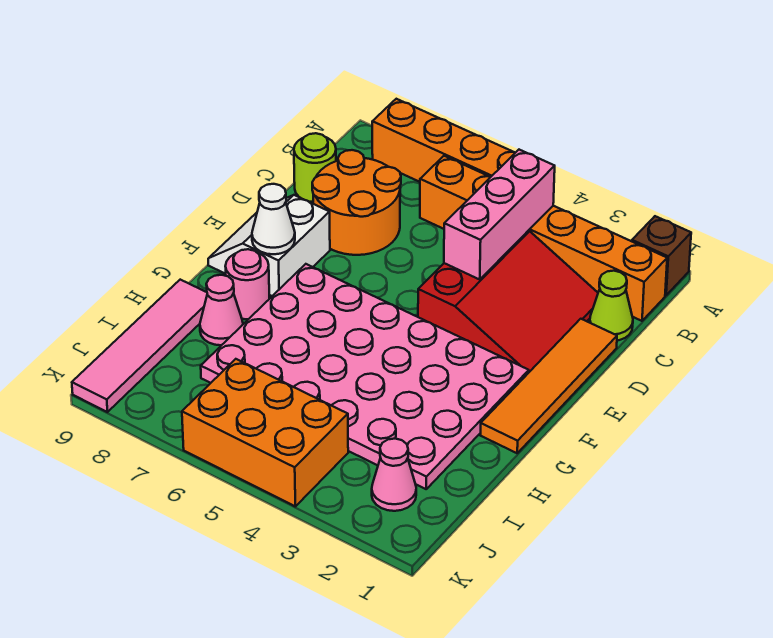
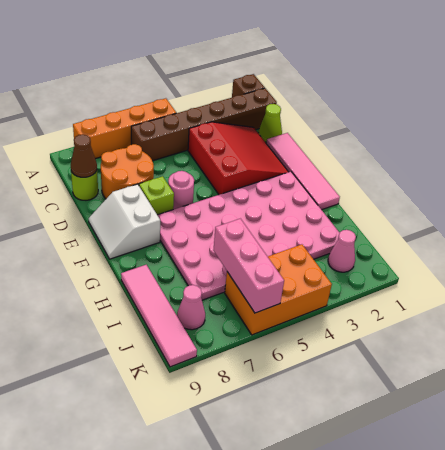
orange 1x6 brick [420,156,667,321] -> brown 1x6 brick [131,88,277,161]
pink 1x3 brick [444,150,555,279] -> pink 1x3 brick moved to [213,219,284,313]
none -> brown 1x1 cone [71,134,97,177]
orange 1x4 tile [481,319,617,453] -> pink 1x4 tile [266,133,340,210]
none -> lime 1x1 brick [139,176,174,215]
white 1x1 cone [252,184,295,254] -> none
pink 1x1 round brick [225,249,270,319] -> pink 1x1 round brick moved to [168,171,194,209]
pink 1x1 cone [200,275,243,345] -> pink 1x1 cone moved to [177,285,205,330]

